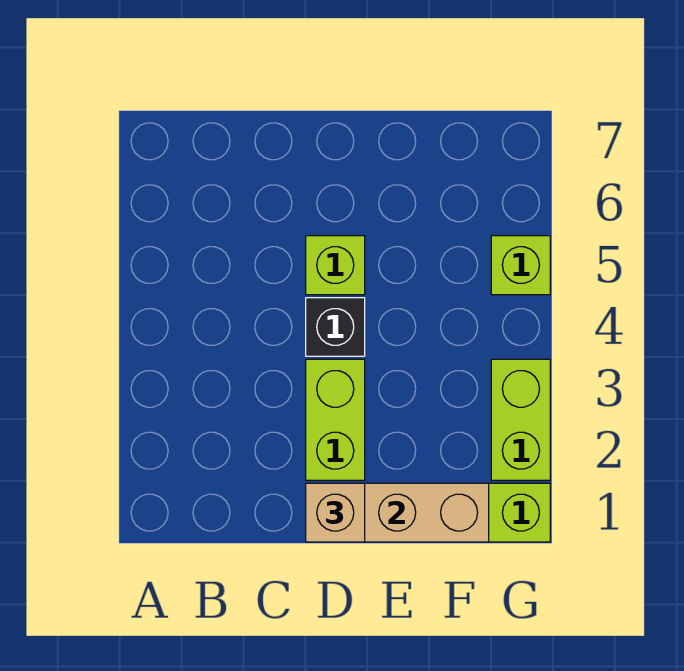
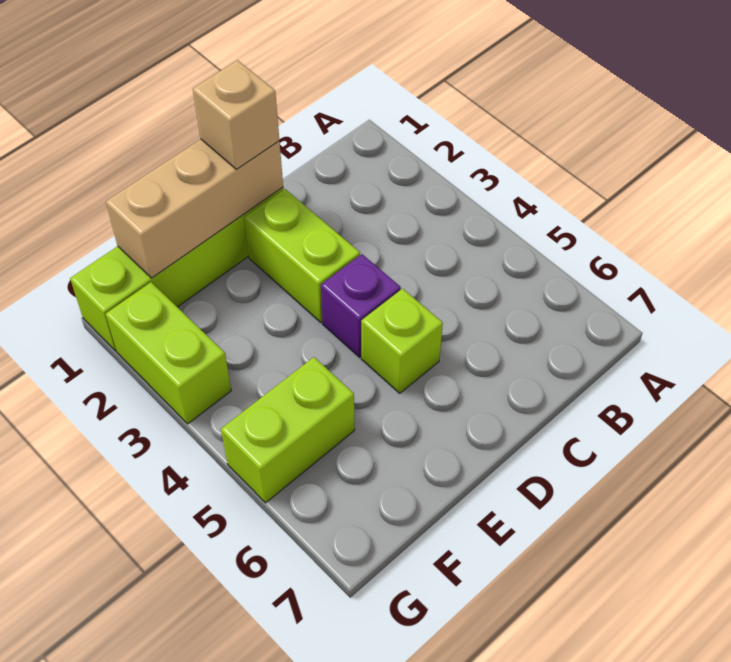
black 1x1 brick [306,298,365,356] -> purple 1x1 brick [321,254,401,357]
lime 1x1 brick [491,236,550,295] -> lime 1x2 brick [221,357,355,503]

